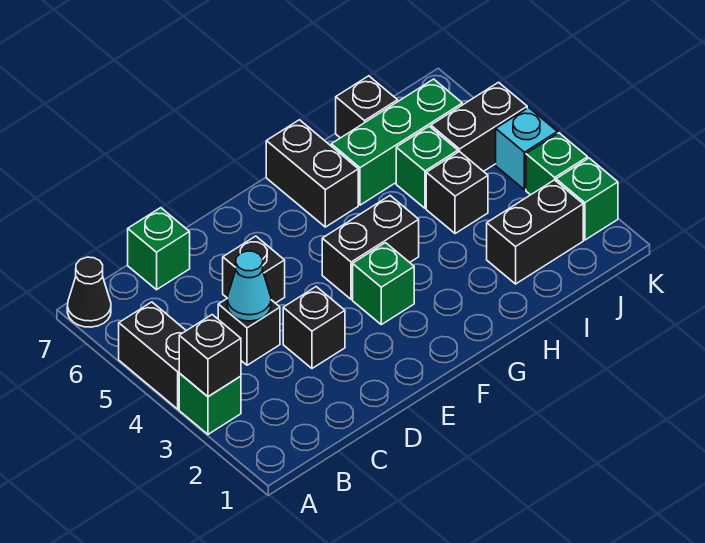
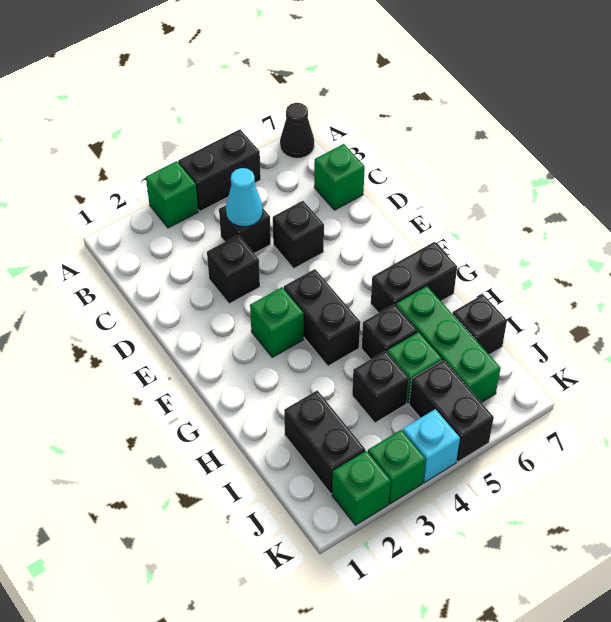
black 1x1 brick [179,315,241,397] -> black 1x1 brick moved to [362,304,417,359]

